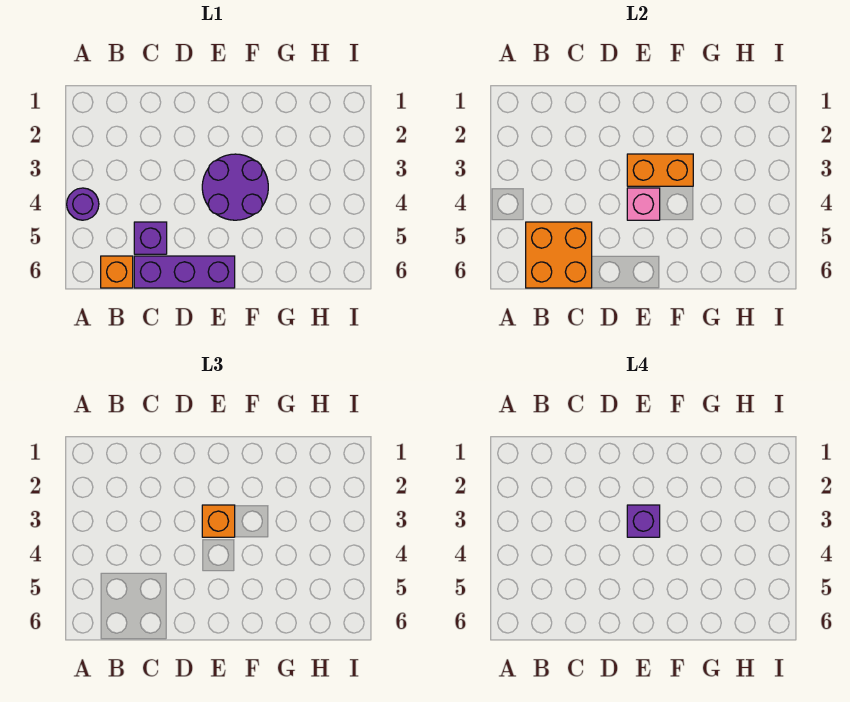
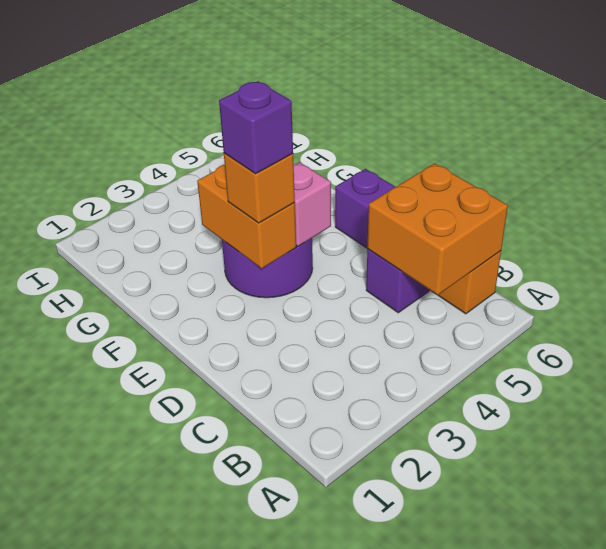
purple 1x1 round brick [67,188,99,220] -> none

